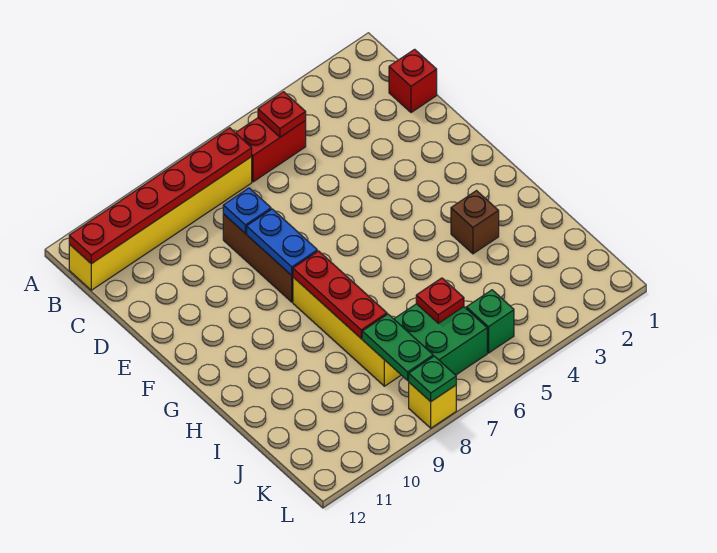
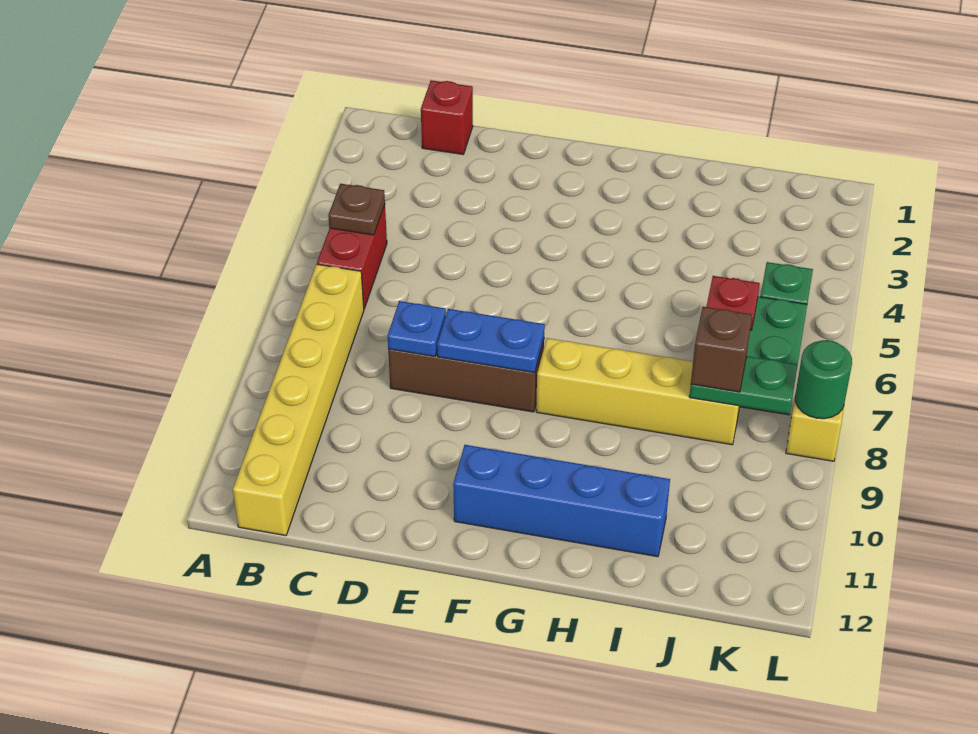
red 1x1 plate [258,92,306,137] -> brown 1x1 plate [328,184,385,235]
red 1x6 plate [69,128,252,264] -> none
none -> blue 1x4 brick [453,445,670,557]
red 1x3 plate [293,251,387,338] -> none
brown 1x1 brick [451,191,499,254] -> brown 1x1 brick moved to [691,307,752,392]
green 1x1 plate [409,356,456,402] -> green 1x1 round brick [795,340,852,419]

